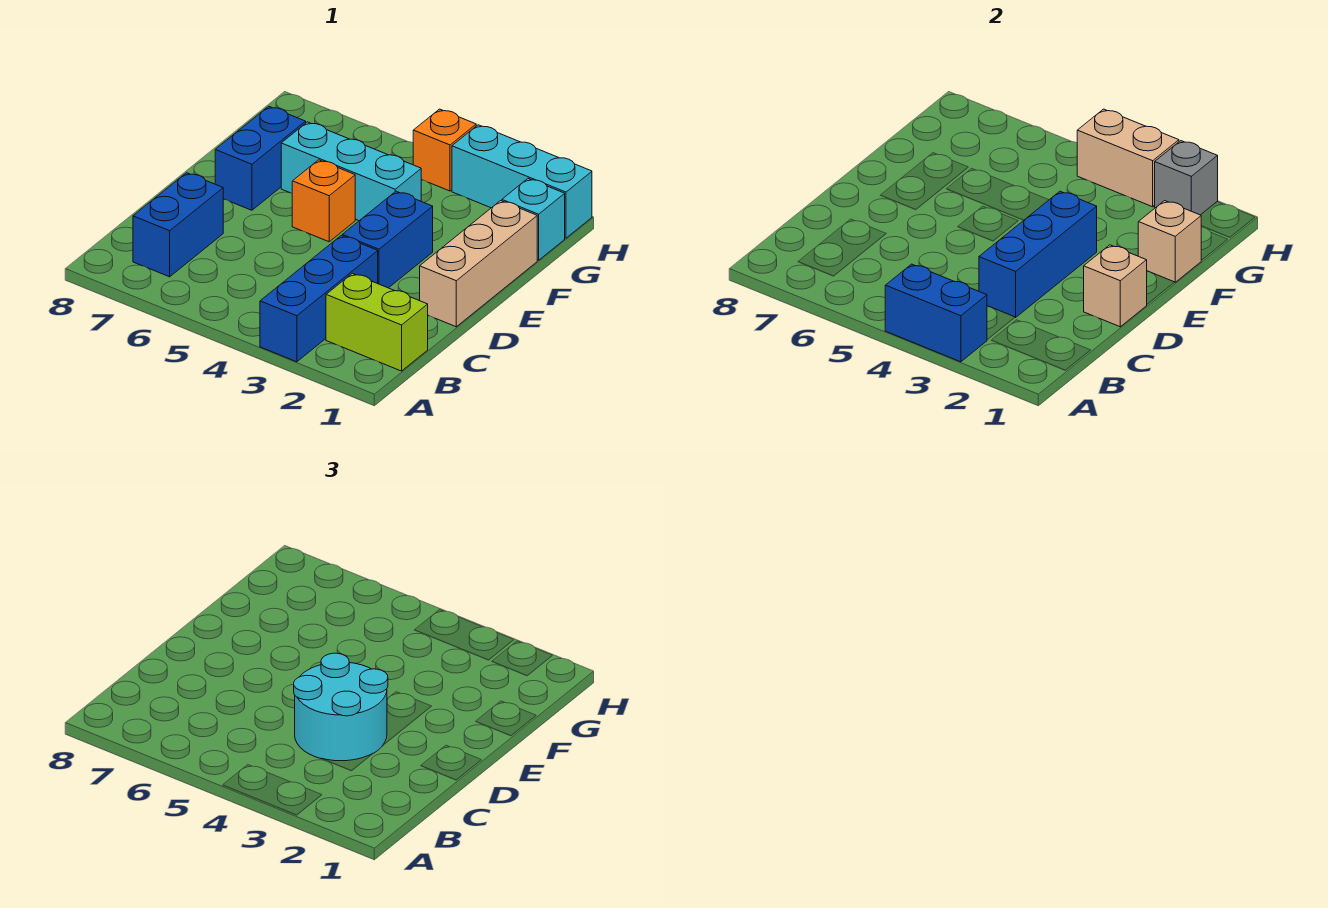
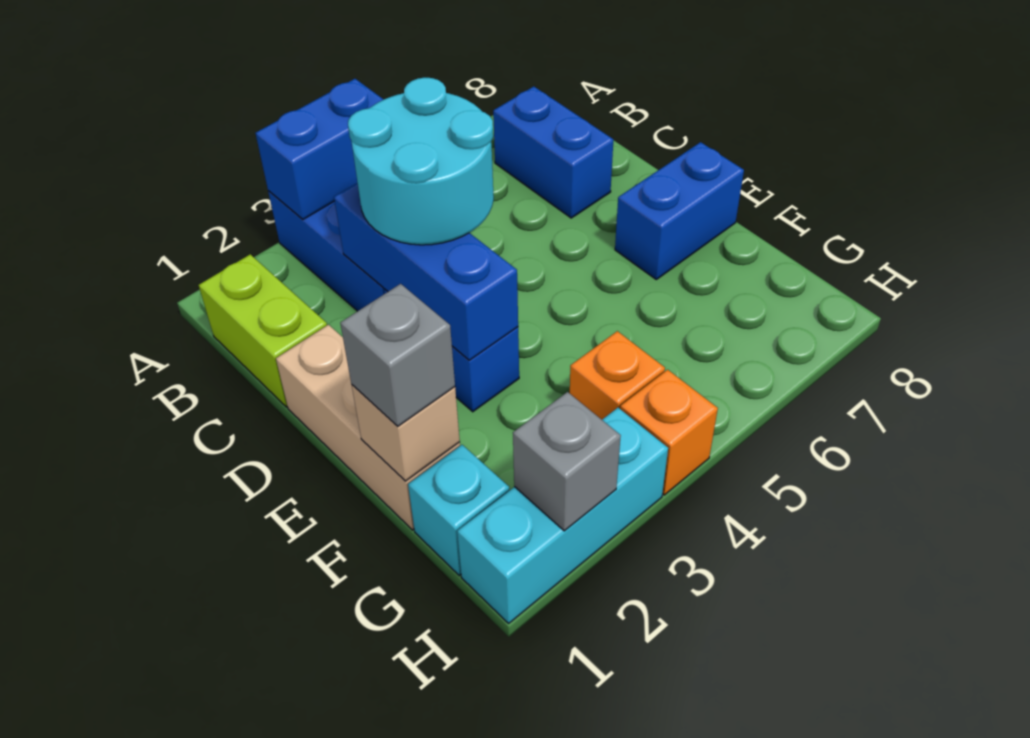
lime 1x2 brick [326,273,428,371] -> lime 1x2 brick turned to [199,254,327,407]
tan 1x1 brick [1084,245,1147,327] -> none
orange 1x1 brick [292,160,355,242] -> orange 1x1 brick moved to [570,331,665,420]
blue 1x2 brick [215,106,306,210] -> blue 1x2 brick turned to [615,142,744,279]
none -> grey 1x1 brick [340,284,455,426]
cyan 1x3 brick [281,122,421,221] -> none
tan 1x2 brick [1077,109,1179,207] -> none

